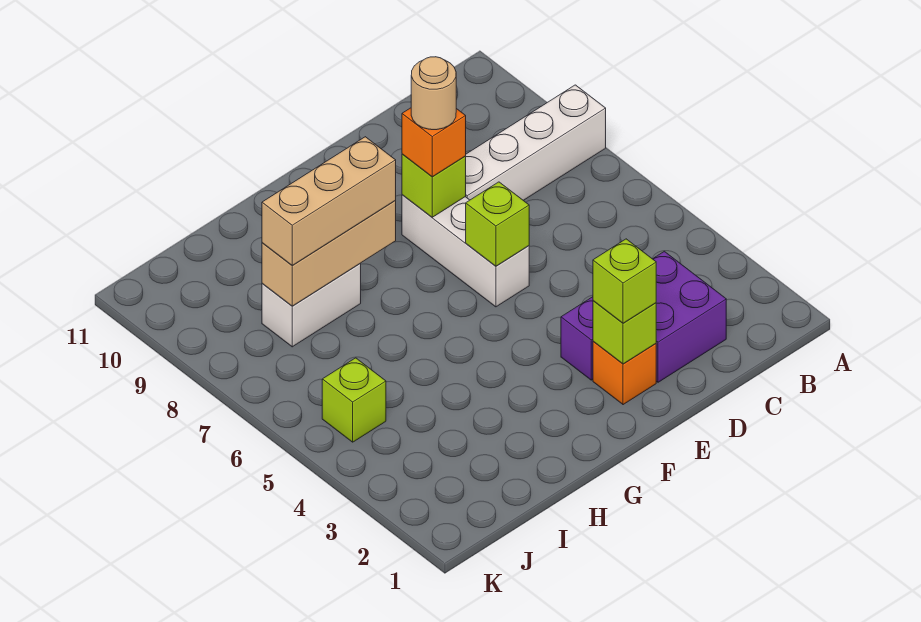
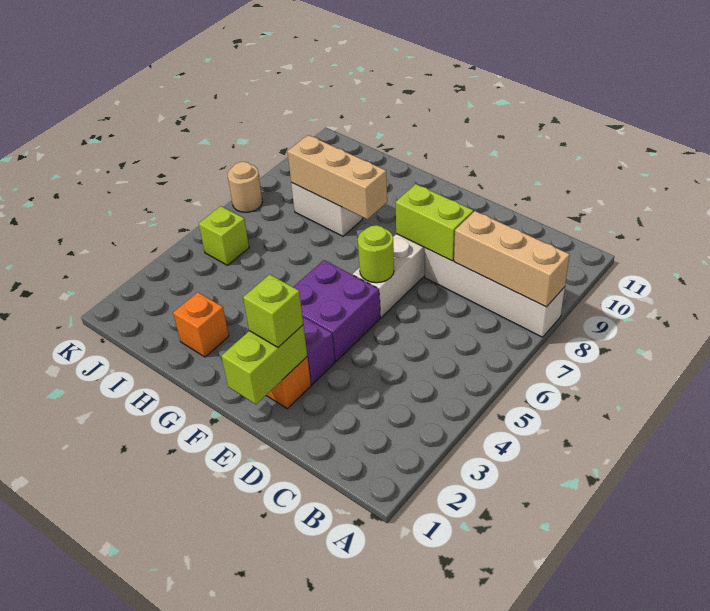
purple 2x2 brick [653,251,726,382] -> purple 2x2 brick moved to [294,260,380,361]
lime 1x1 brick [593,301,656,364] -> lime 1x2 brick [221,325,307,404]
lime 1x1 brick [466,182,529,266] -> lime 1x1 round brick [358,225,394,283]
lime 1x1 brick [402,154,466,217] -> lime 1x2 brick [396,184,473,261]
orange 1x1 brick [402,108,466,177] -> orange 1x1 brick moved to [173,292,229,357]
tan 1x1 round brick [411,57,456,130] -> tan 1x1 round brick moved to [228,162,263,212]
tan 1x3 brick [262,137,396,266] -> tan 1x3 brick moved to [454,211,570,307]

